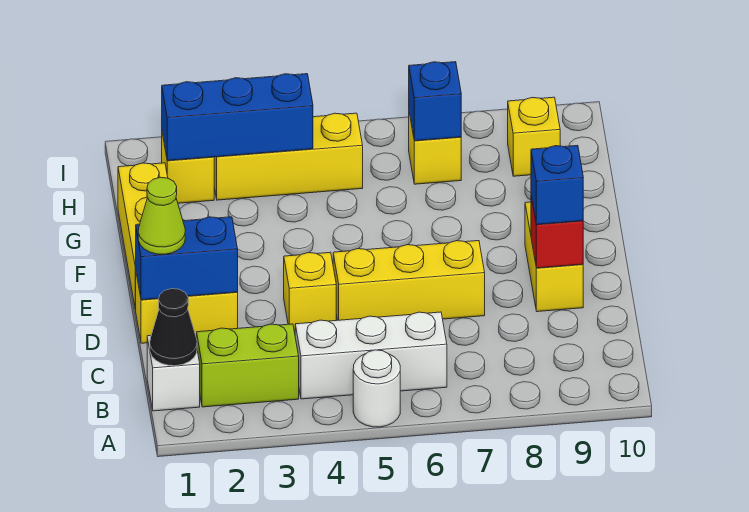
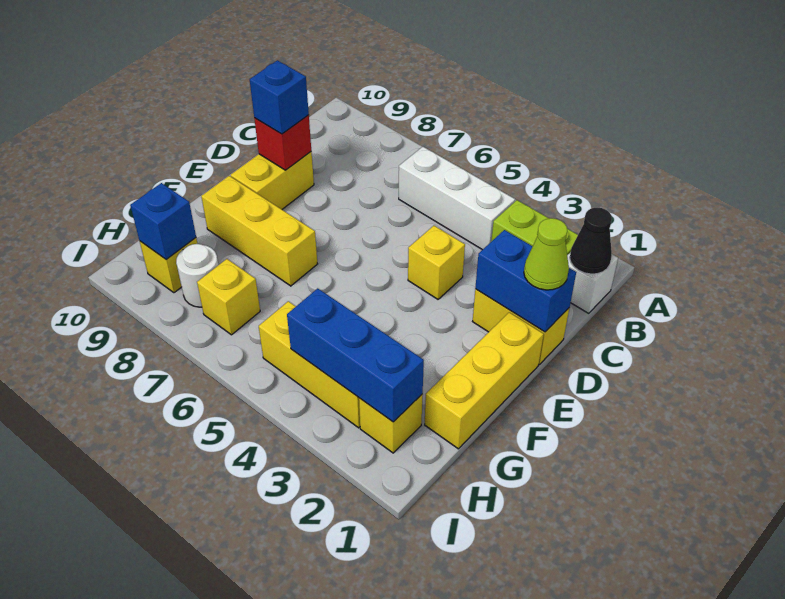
white 1x1 round brick [353,350,400,427] -> white 1x1 round brick moved to [176,244,218,307]
yellow 1x3 brick [333,241,485,320] -> yellow 1x3 brick moved to [201,176,317,286]
blue 1x1 brick [409,62,461,141] -> blue 1x1 brick moved to [130,183,196,259]

